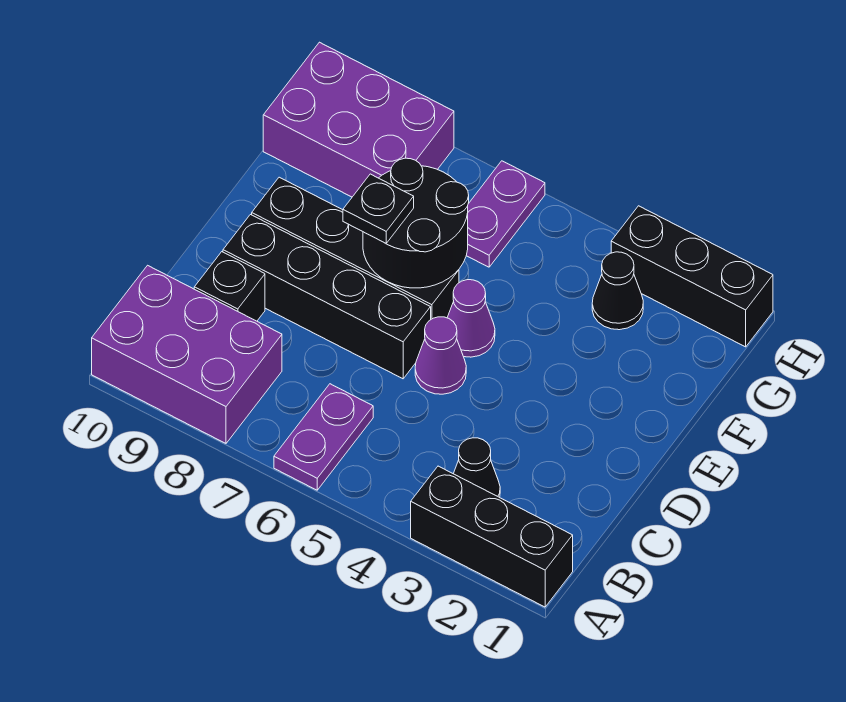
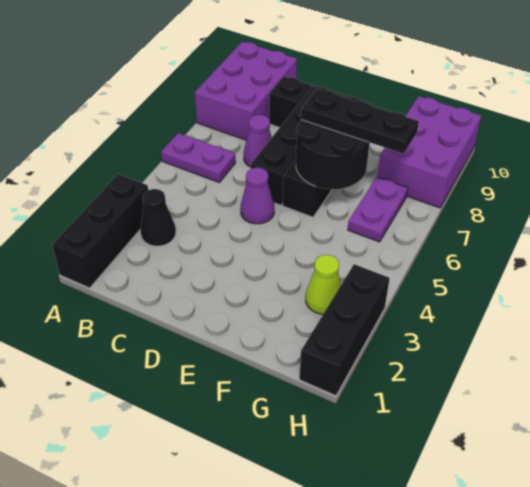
purple 1x1 cone [447,280,495,357] -> purple 1x1 cone moved to [244,115,272,167]
black 1x1 plate [343,174,414,243] -> black 1x3 plate [301,89,419,154]
black 1x1 cone [592,252,643,330] -> lime 1x1 cone [306,255,341,314]
purple 1x2 plate [466,161,545,267] -> purple 1x2 plate turned to [348,177,408,242]

